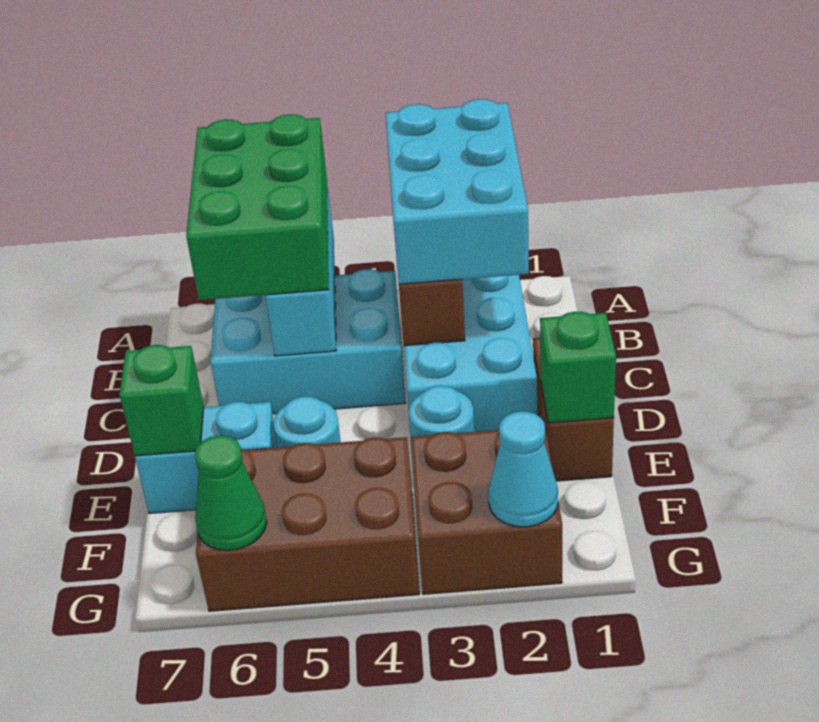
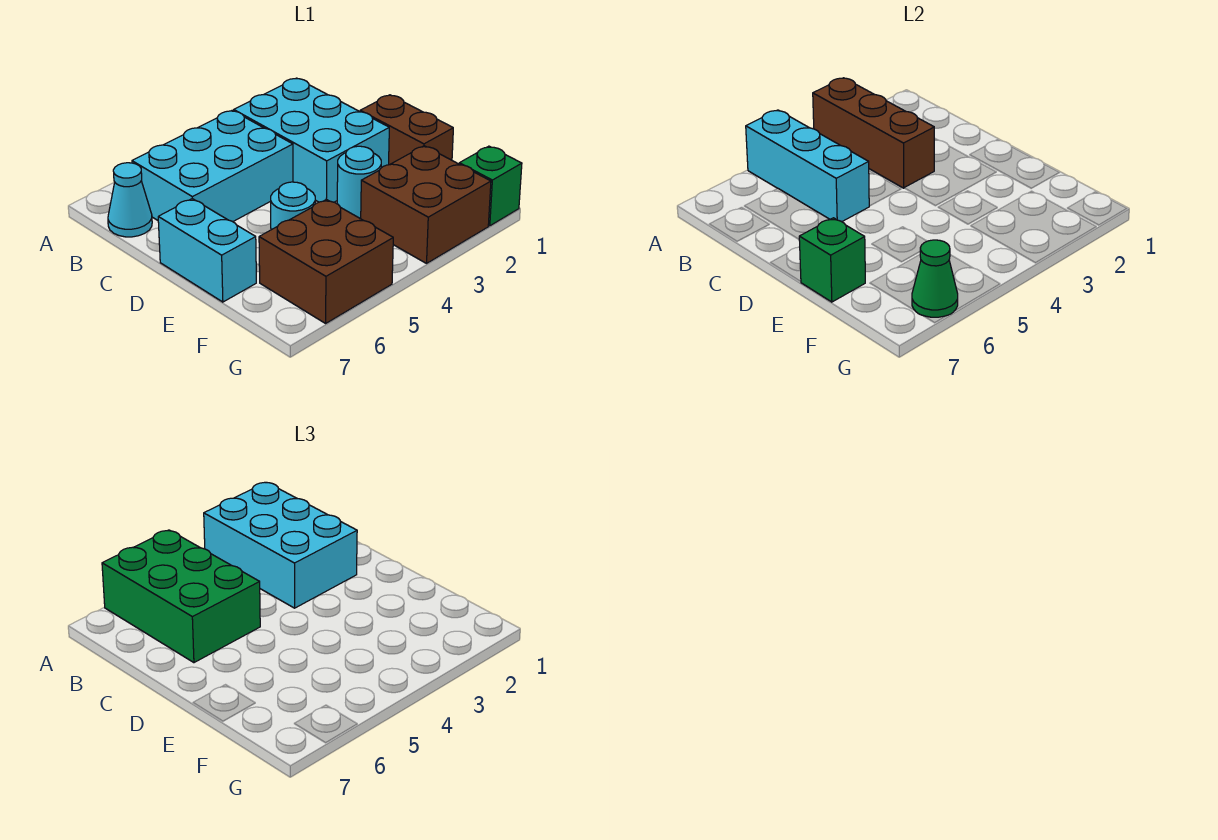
green 1x1 brick [540,312,616,423] -> green 1x1 brick moved to [459,146,522,226]
cyan 1x2 brick [135,402,277,513] -> cyan 1x2 brick turned to [158,199,256,302]
brown 2x3 brick [196,437,419,611] -> brown 2x2 brick [259,199,393,323]
cyan 1x1 cone [488,411,558,527] -> cyan 1x1 cone moved to [108,163,152,237]

